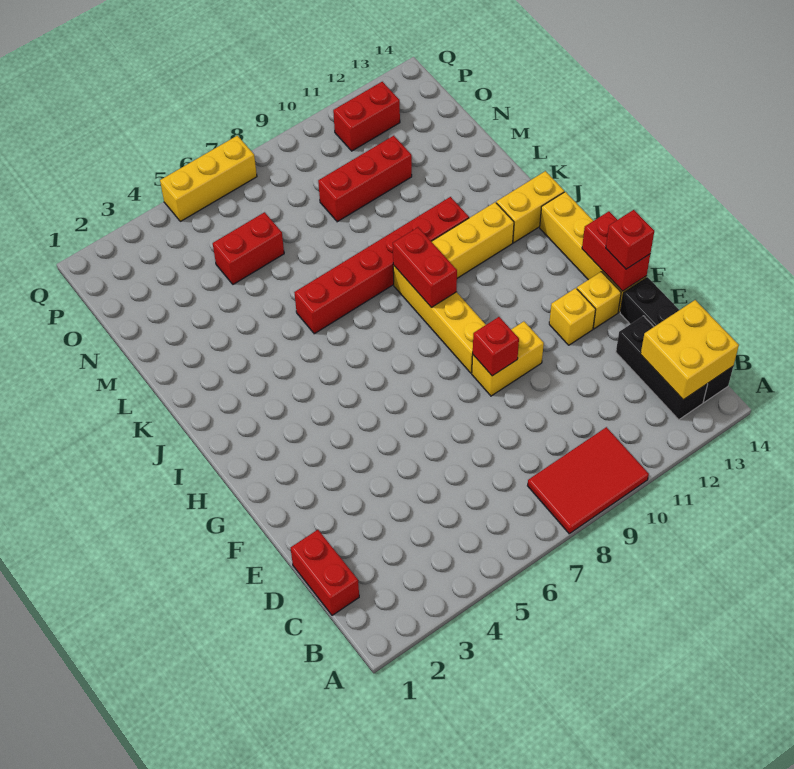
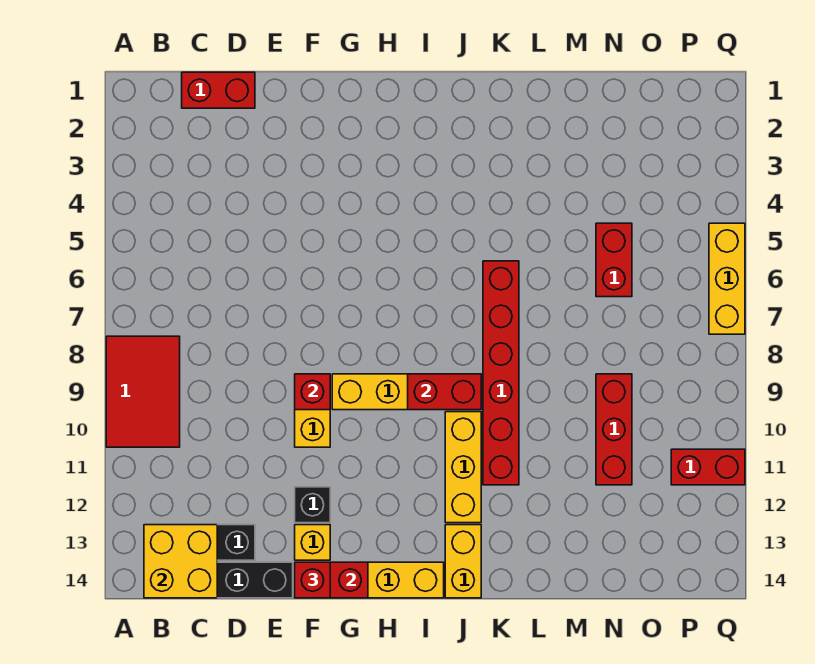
yellow 1x1 brick [549,288,596,345] -> black 1x1 brick [295,487,330,523]
red 1x2 brick [333,82,400,151] -> red 1x2 brick turned to [671,449,745,485]

